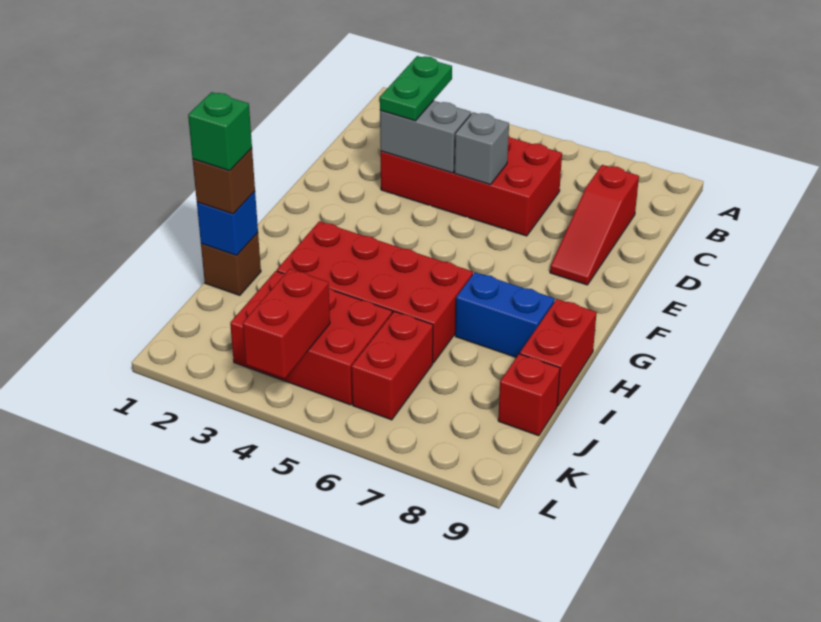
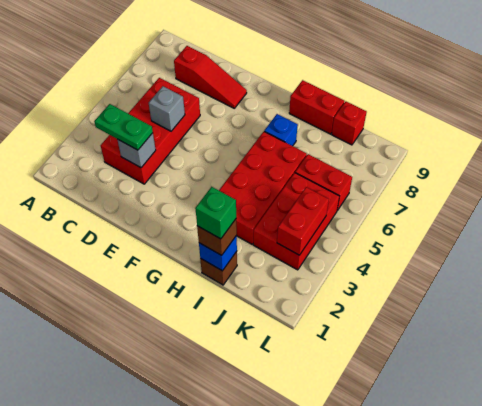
grey 1x2 brick [380,101,471,173] -> grey 1x1 brick [117,133,156,168]
blue 1x2 brick [455,272,555,357] -> blue 1x1 brick [264,114,298,146]
red 1x2 brick [243,269,330,379] -> red 1x2 brick turned to [277,187,329,255]

